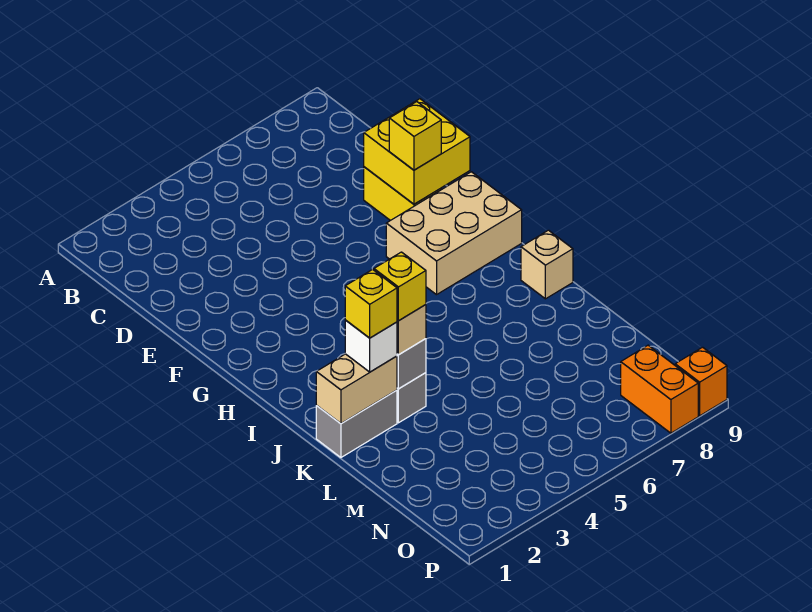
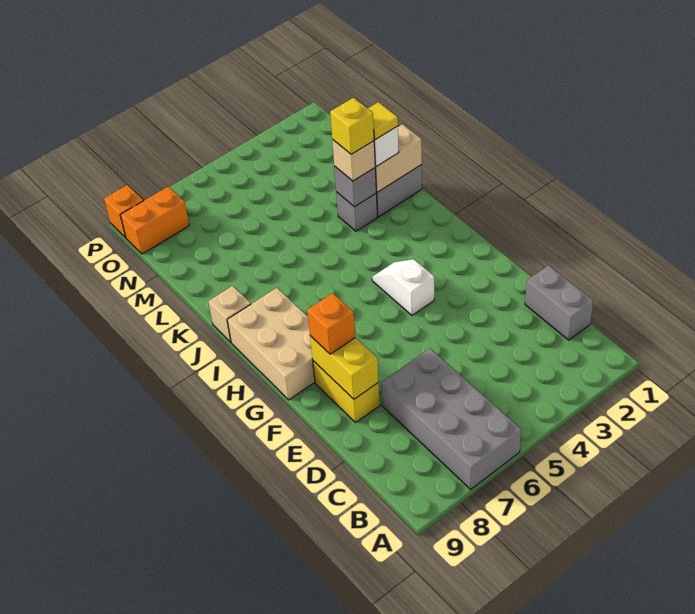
none -> grey 2x4 brick [381,348,522,489]
none -> grey 1x2 brick [525,265,593,340]
yellow 2x2 brick [364,99,470,204] -> yellow 1x2 brick [310,336,379,399]
yellow 1x1 brick [389,102,441,170] -> orange 1x1 brick [307,293,355,354]
none -> white 1x2 slope [372,259,434,315]
tan 2x3 brick [386,172,522,295] -> tan 2x3 brick turned to [227,288,315,400]
yellow 1x1 brick [345,269,397,338] -> yellow 1x1 tile [368,102,398,140]
orange 1x2 brick [621,345,698,433] -> orange 1x2 brick turned to [120,186,189,254]

